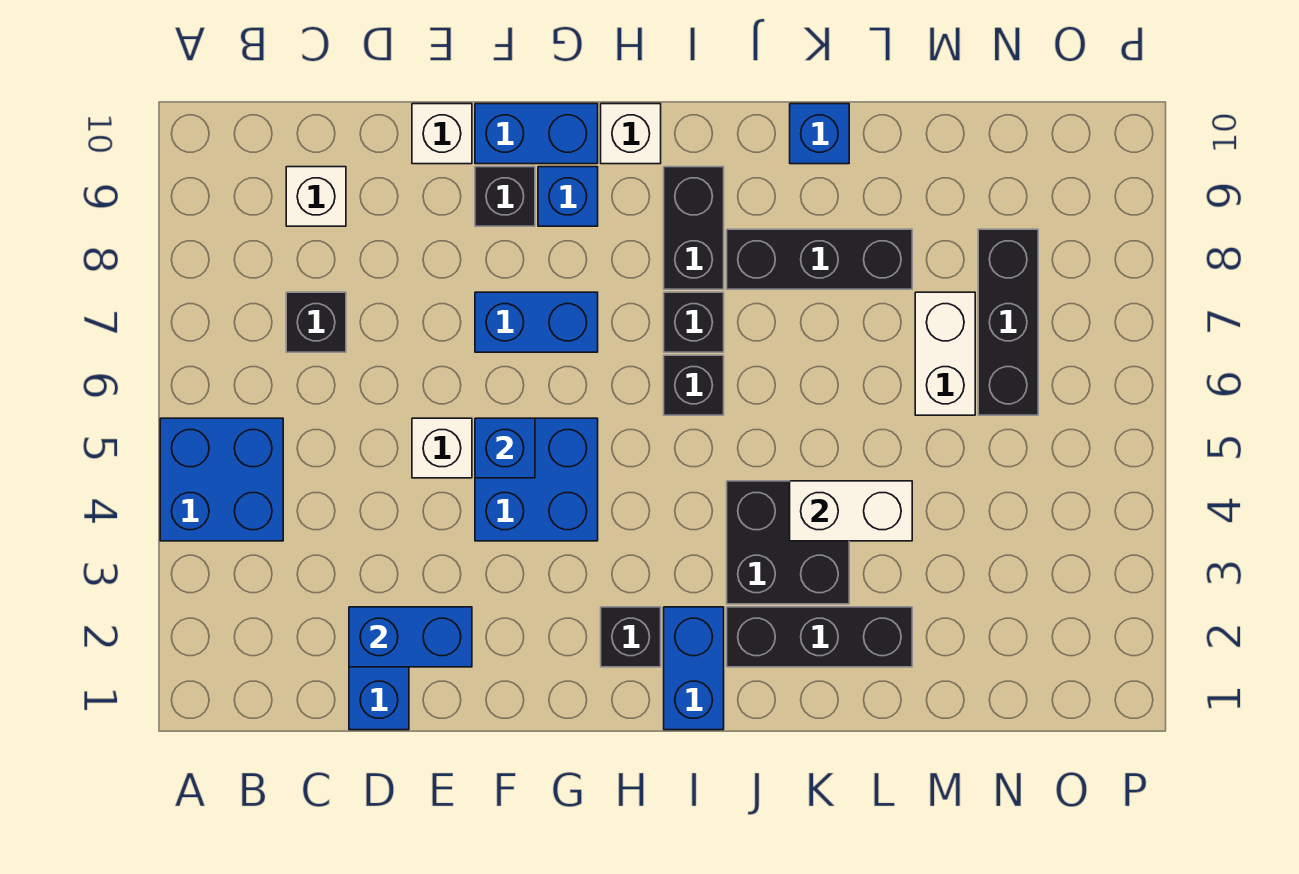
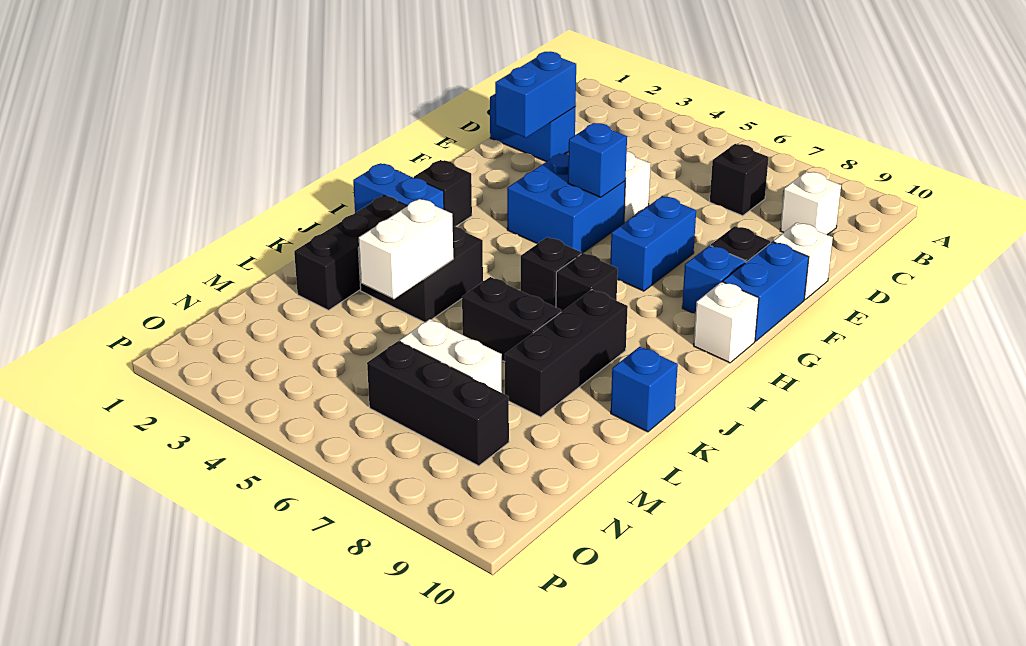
blue 2x2 brick [160,418,283,541] -> none
black 1x2 brick [664,167,724,289] -> black 1x2 brick moved to [462,277,561,362]

